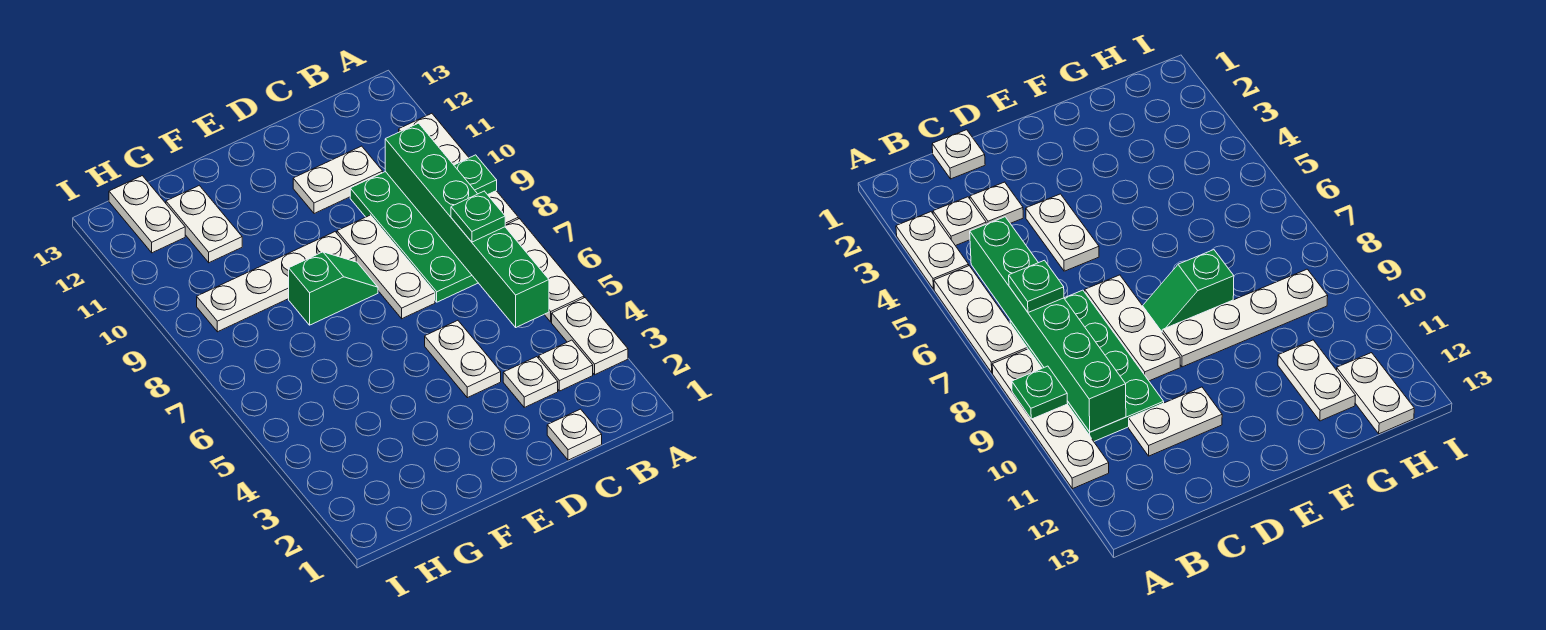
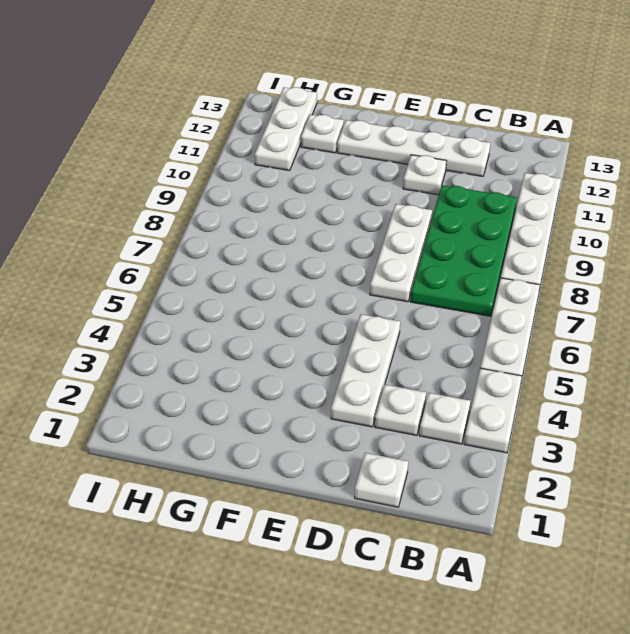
green 1x1 plate [454,155,497,195] -> none
green 1x6 brick [385,123,549,327] -> none
green 1x1 plate [451,191,505,242] -> none
white 1x2 plate [293,146,383,214] -> white 1x1 plate [403,155,446,195]
white 1x2 plate [425,320,501,398] -> white 1x3 plate [331,314,400,427]
green 1x2 slope [289,252,378,325] -> none
white 1x4 plate [197,232,356,332] -> white 1x4 plate moved to [337,120,490,176]
white 1x2 plate [166,185,242,263] -> white 1x1 plate [301,115,344,153]
white 1x2 plate [109,176,185,253] -> white 1x3 plate [255,87,317,171]

